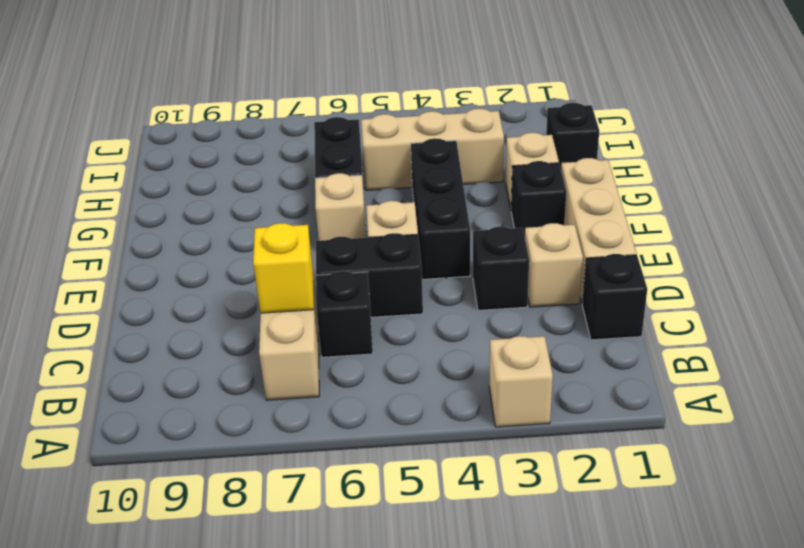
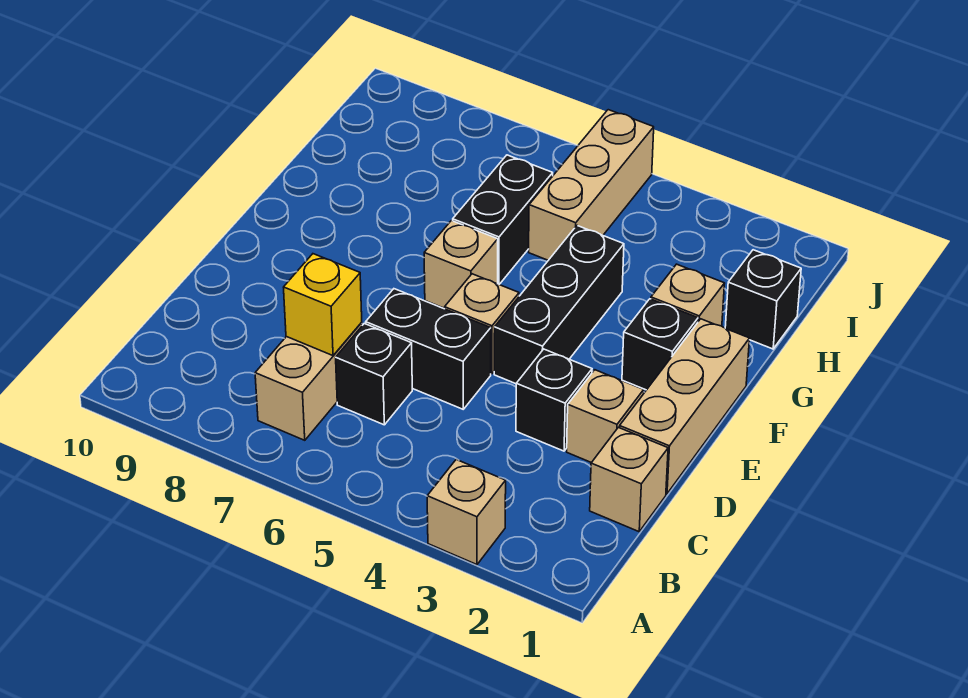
black 1x1 brick [582,254,647,340] -> tan 1x1 brick [590,427,668,532]
tan 1x3 brick [361,109,504,190] -> tan 1x3 brick turned to [529,110,654,260]

